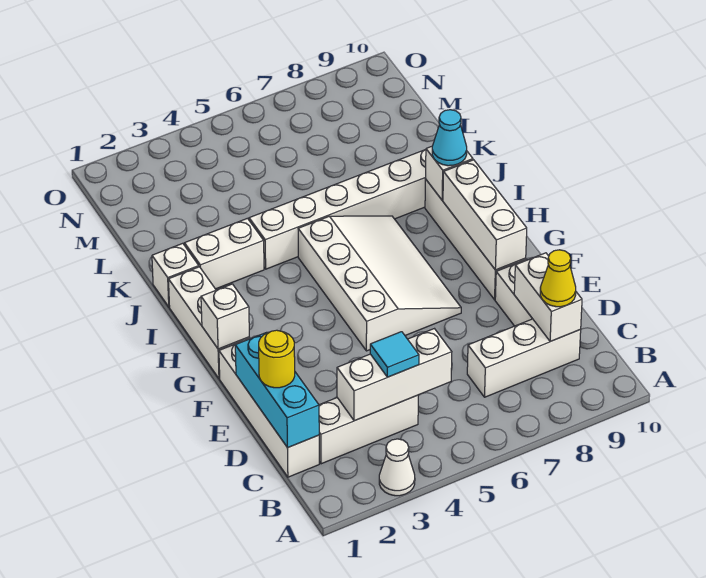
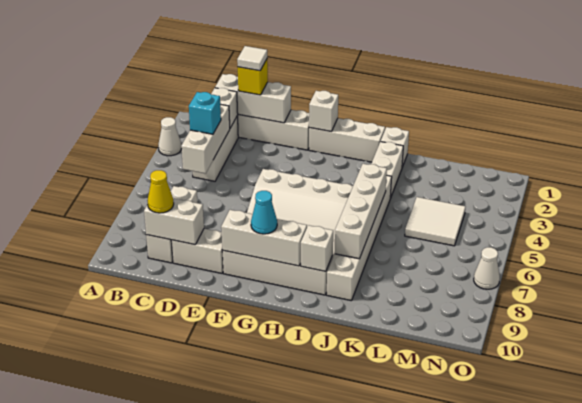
cyan 1x3 brick [235,332,319,448] -> white 1x3 brick [215,74,291,123]
none -> white 1x1 brick [211,88,238,128]
cyan 1x1 tile [370,332,419,377] -> cyan 1x1 brick [189,92,221,134]
yellow 1x1 round brick [259,330,295,388] -> yellow 1x1 brick [238,59,268,95]
none -> white 1x1 tile [237,46,267,71]
cyan 1x1 cone [432,110,467,166] -> cyan 1x1 cone moved to [251,191,277,234]
none -> white 1x4 brick [334,164,387,259]
none -> white 2x2 tile [405,197,466,246]
none -> white 1x1 cone [474,247,500,289]

